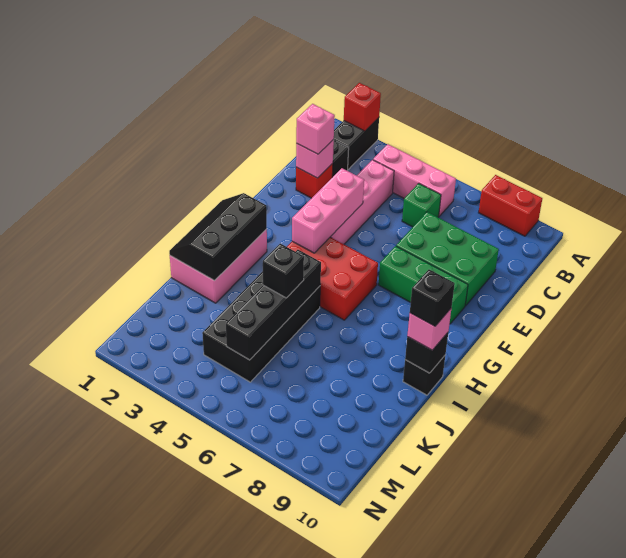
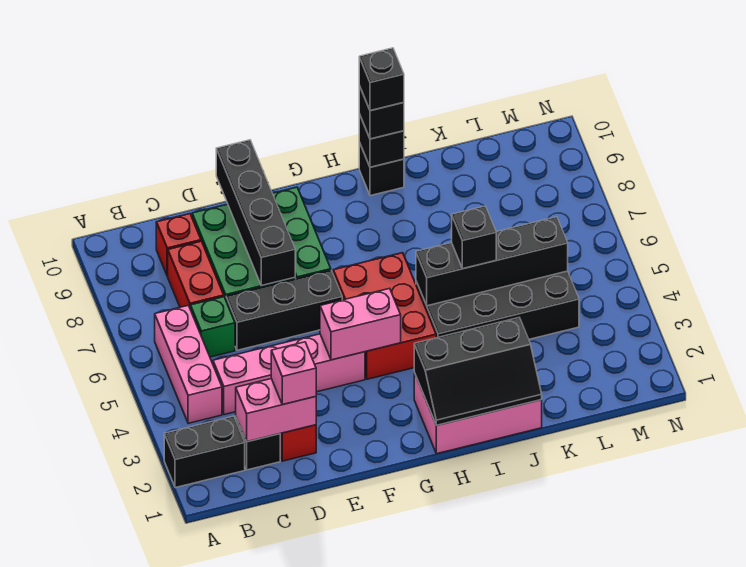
red 1x1 brick [344,83,381,131] -> red 1x1 brick moved to [156,214,201,276]
red 1x2 brick [479,175,542,236] -> red 1x2 brick moved to [168,241,224,307]
pink 1x1 brick [296,140,334,178] -> pink 1x2 brick [236,379,316,442]
none -> black 1x3 brick [226,270,342,350]
pink 1x3 brick [292,168,364,253] -> pink 1x2 brick [320,288,401,360]
none -> black 1x4 brick [216,140,295,286]
pink 1x1 brick [407,309,451,350] -> black 1x1 brick [359,86,404,139]

